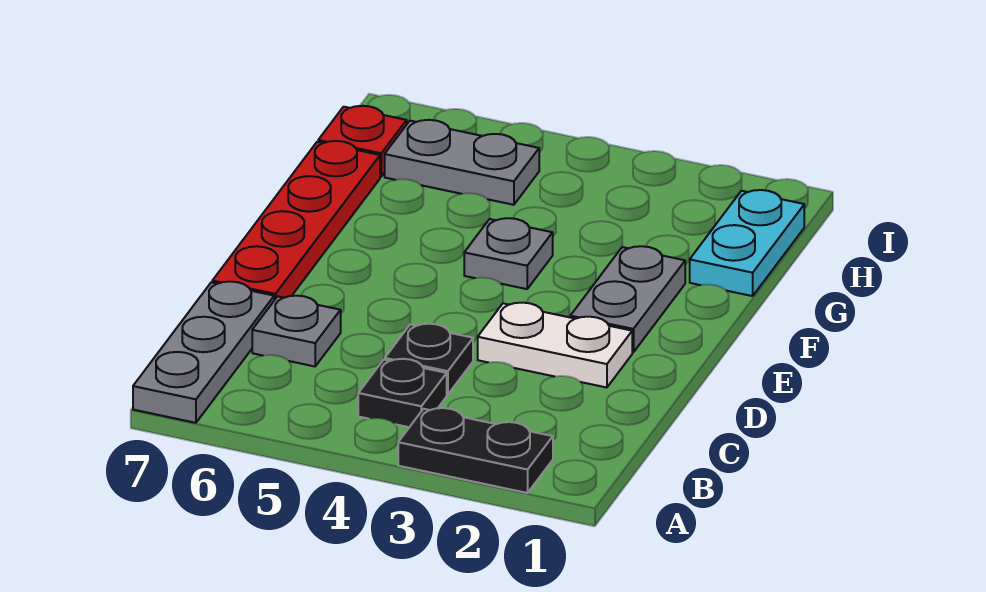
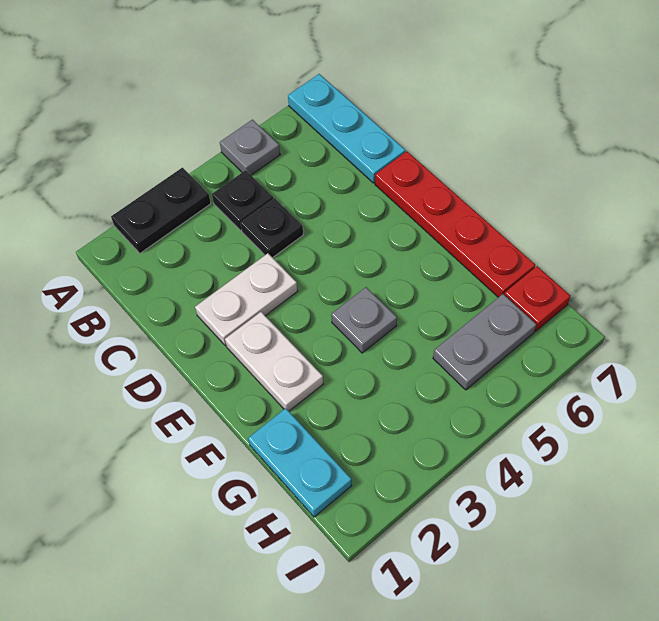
grey 1x3 plate [133,282,274,423] -> cyan 1x3 plate [288,74,405,183]
grey 1x1 plate [252,296,341,366] -> grey 1x1 plate moved to [220,120,280,175]
grey 1x2 plate [570,246,685,352] -> white 1x2 plate [225,312,323,411]

